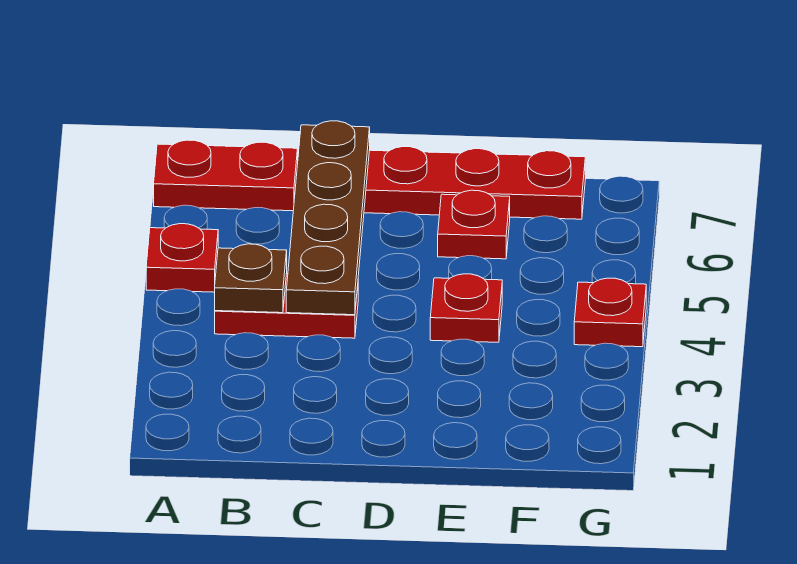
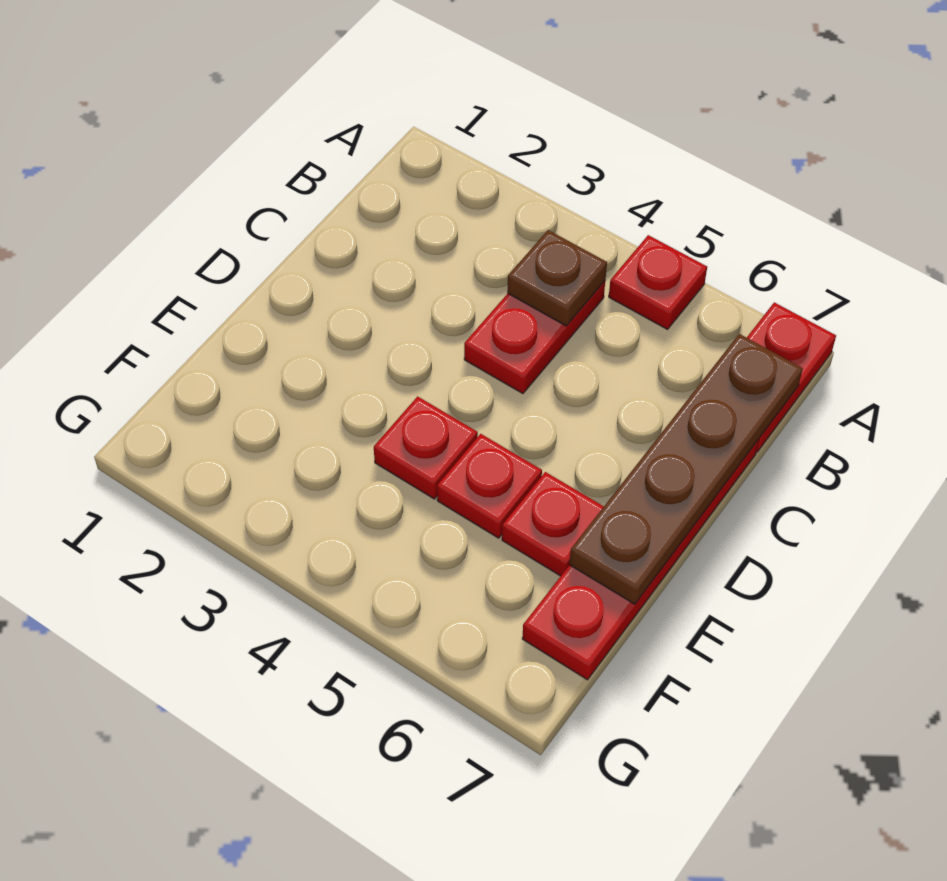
brown 1x4 plate [286,121,370,315] -> brown 1x4 plate turned to [569,334,803,604]
red 1x1 plate [574,278,646,347] -> red 1x1 plate moved to [437,434,542,538]

